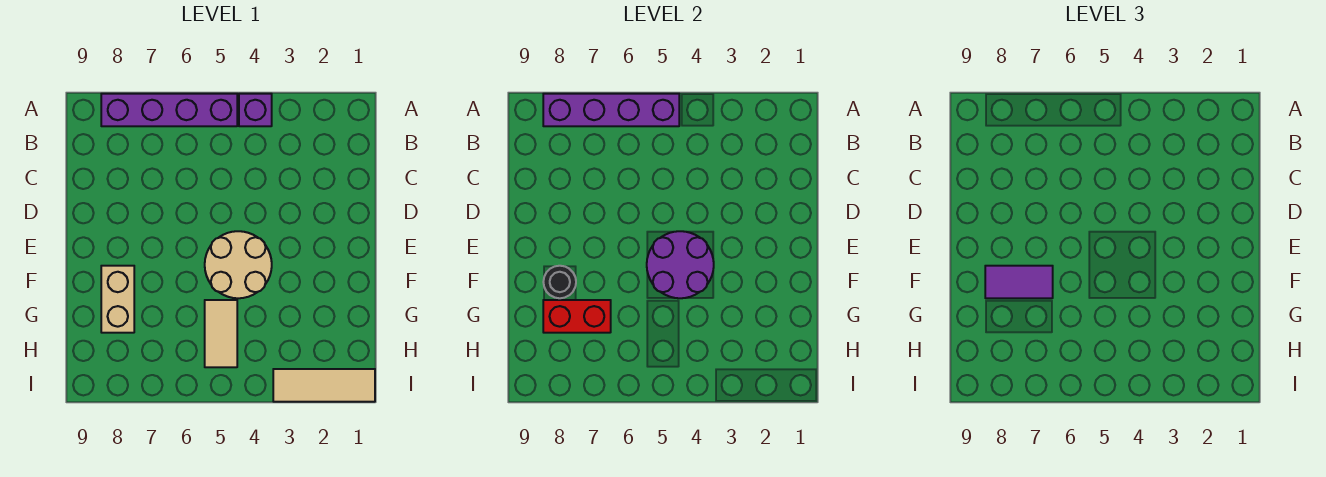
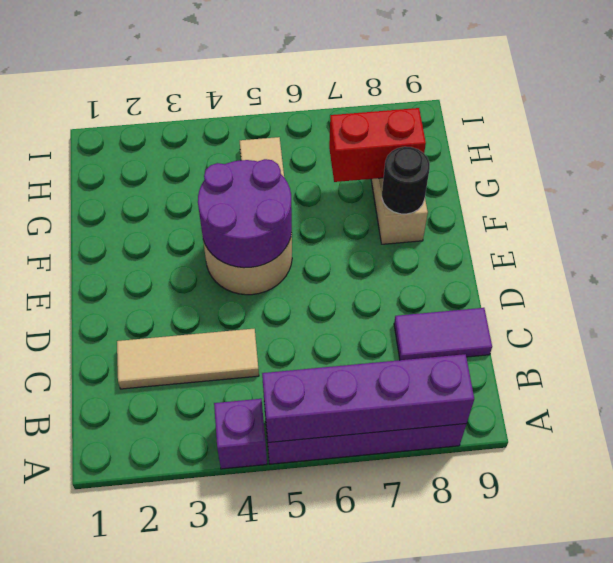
purple 1x2 tile [985,266,1053,298] -> purple 1x2 tile moved to [394,308,492,360]
tan 1x3 tile [273,369,375,402] -> tan 1x3 tile moved to [117,329,259,389]

